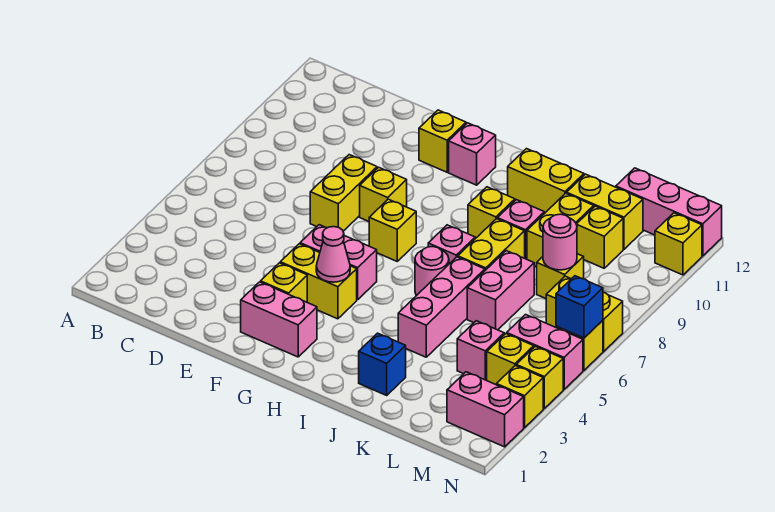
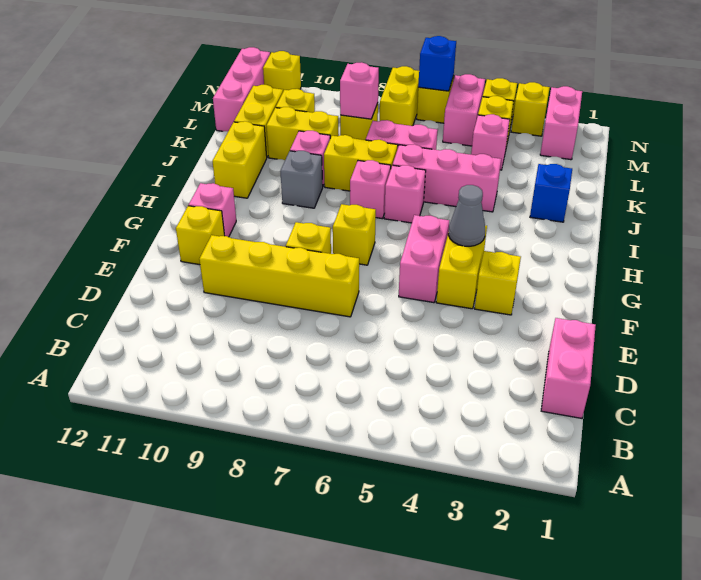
yellow 1x2 brick [310,155,377,231] -> yellow 1x4 brick [199,235,359,317]
pink 1x2 brick [241,282,317,357] -> pink 1x2 brick moved to [541,318,596,418]
pink 1x1 cone [316,227,350,282] -> grey 1x1 cone [448,185,485,246]
pink 1x1 round brick [415,247,449,296] -> pink 1x1 brick [384,165,426,223]
yellow 1x1 brick [468,187,515,239] -> grey 1x1 brick [280,151,323,208]
pink 1x1 round brick [543,214,577,270] -> pink 1x1 brick [340,62,379,119]

